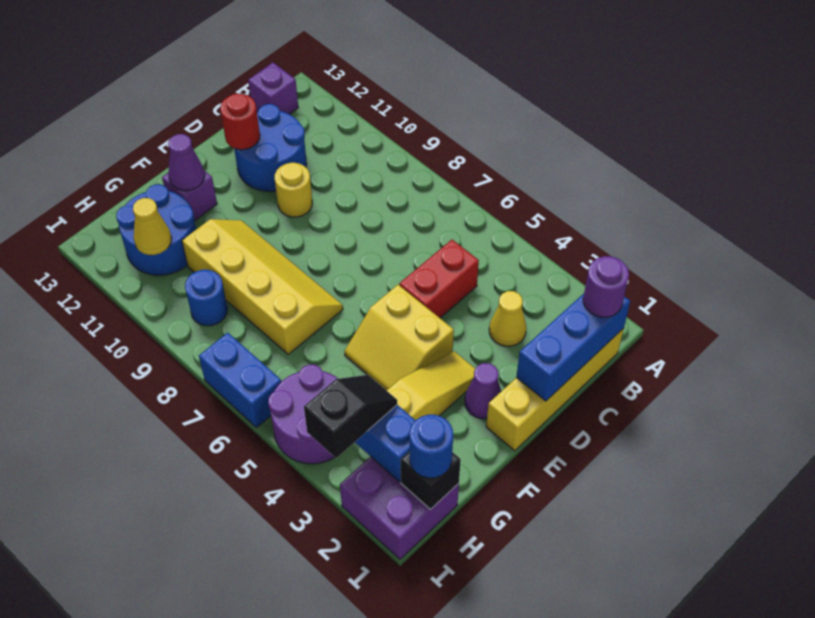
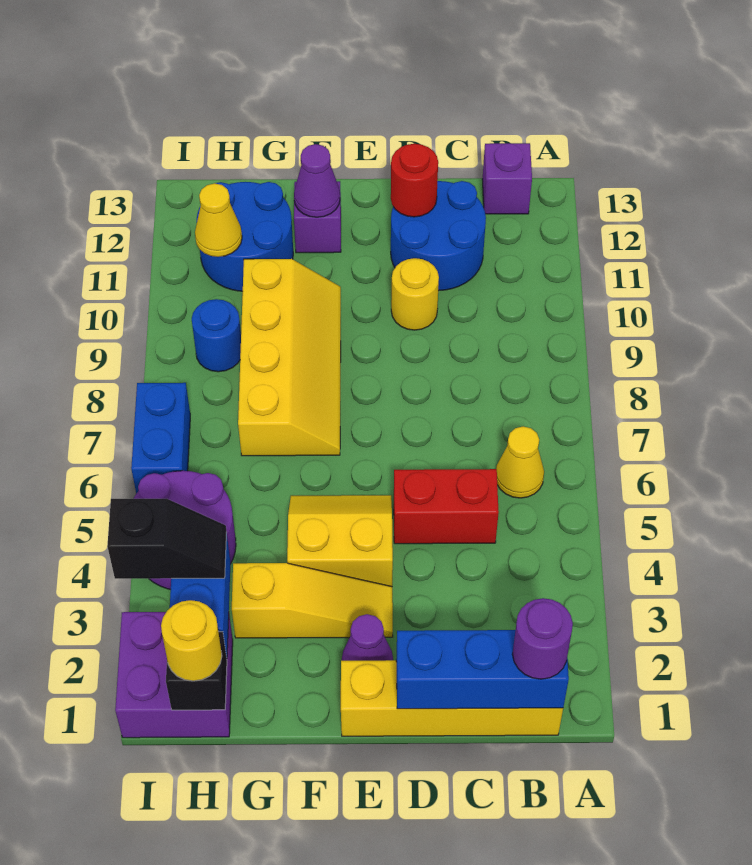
yellow 1x1 cone [489,291,526,346] -> yellow 1x1 cone moved to [496,426,544,498]
yellow 2x2 slope [344,285,454,390] -> yellow 2x2 slope turned to [287,495,393,587]
blue 1x1 round brick [410,415,453,478] -> yellow 1x1 round brick [161,600,222,681]

